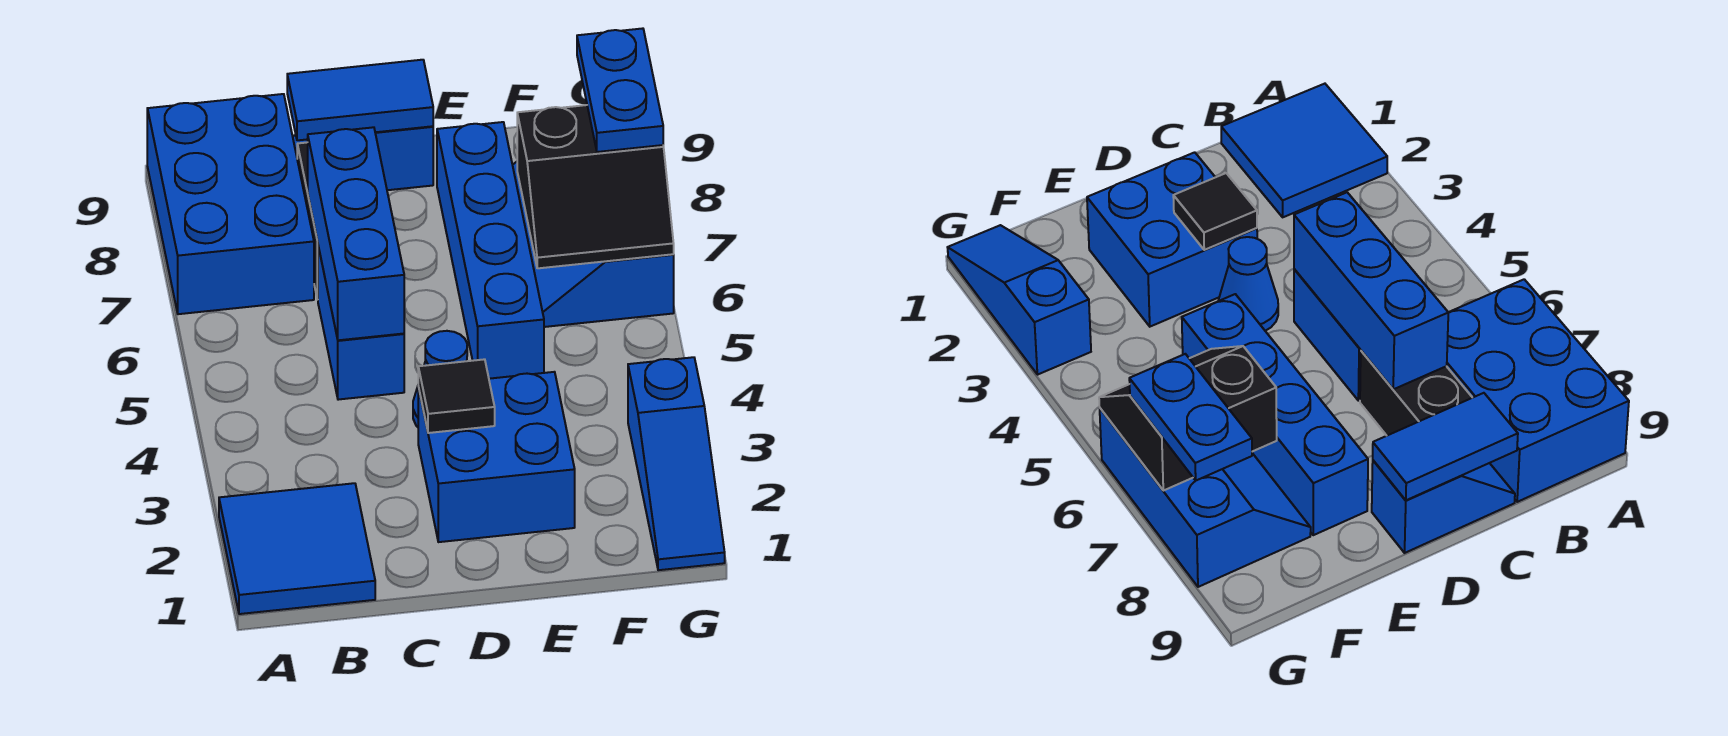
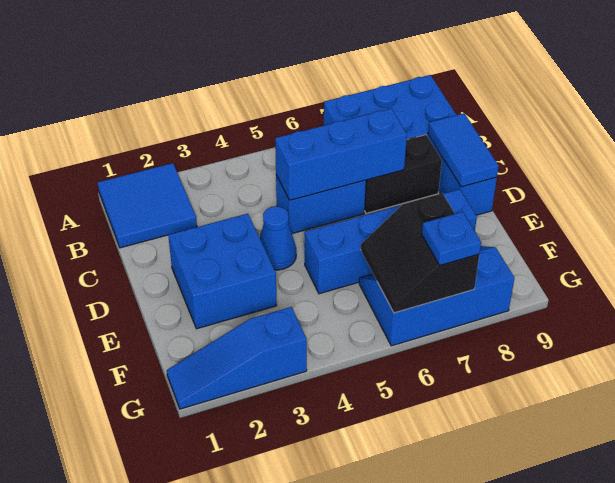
black 1x1 tile [418,359,495,433] -> none
blue 1x2 plate [577,28,663,152] -> blue 1x1 plate [422,212,481,265]

